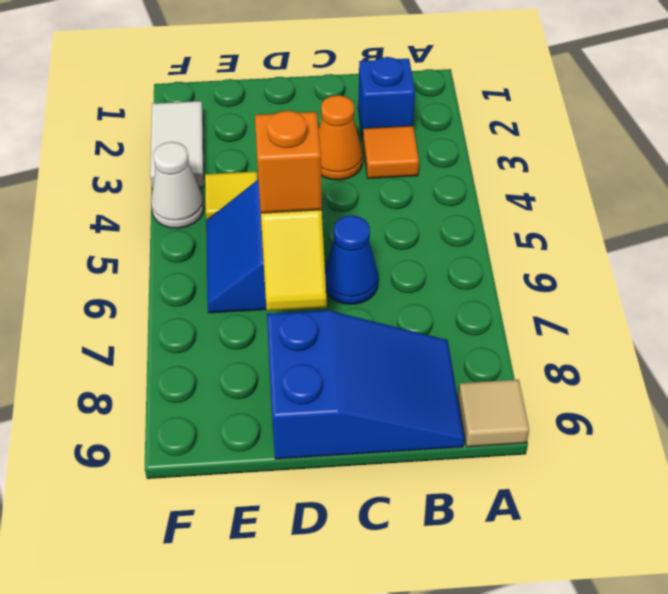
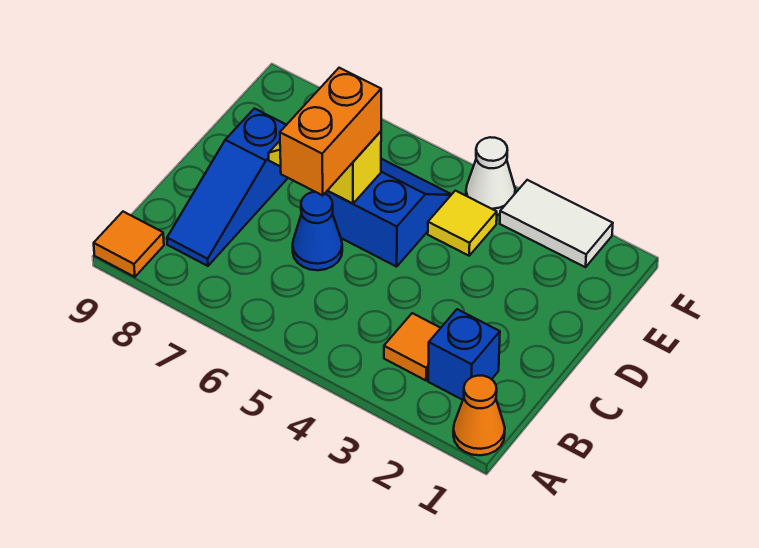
tan 1x1 tile [458,379,529,447] -> orange 1x1 tile [94,212,164,277]
blue 2x3 slope [267,310,464,459] -> blue 1x3 slope [167,109,288,266]
orange 1x1 cone [319,95,363,180] -> orange 1x1 cone moved to [453,376,505,455]
orange 1x1 brick [255,111,322,213] -> orange 1x2 brick [280,68,381,195]

